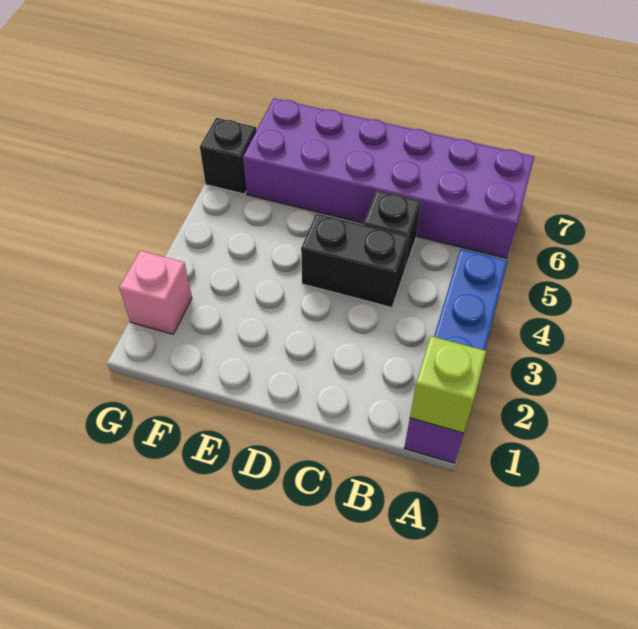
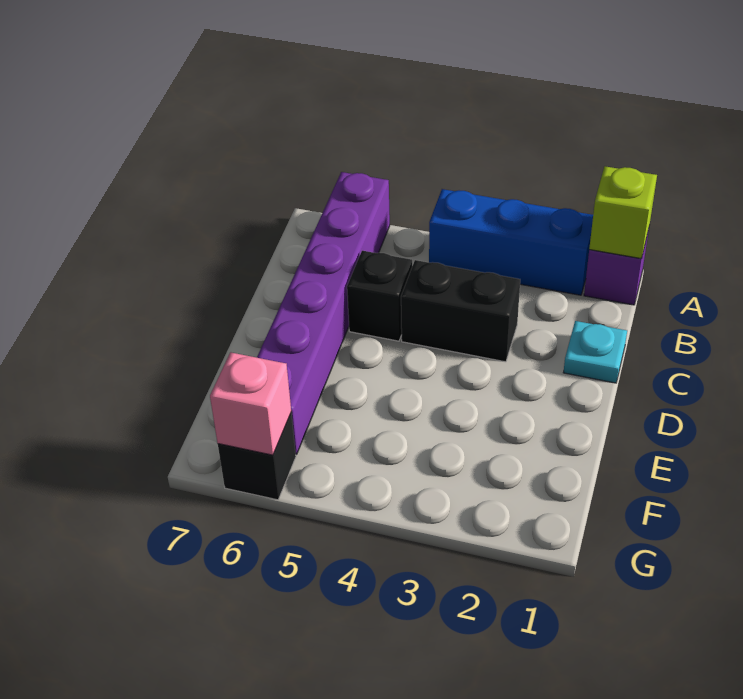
purple 2x6 brick [243,98,534,259] -> purple 1x6 brick [257,172,390,454]
none -> cyan 1x1 plate [563,321,627,383]
black 1x2 brick [301,214,409,307] -> black 1x2 brick turned to [401,260,520,362]
pink 1x1 brick [119,251,192,334] -> pink 1x1 brick moved to [210,352,291,455]

